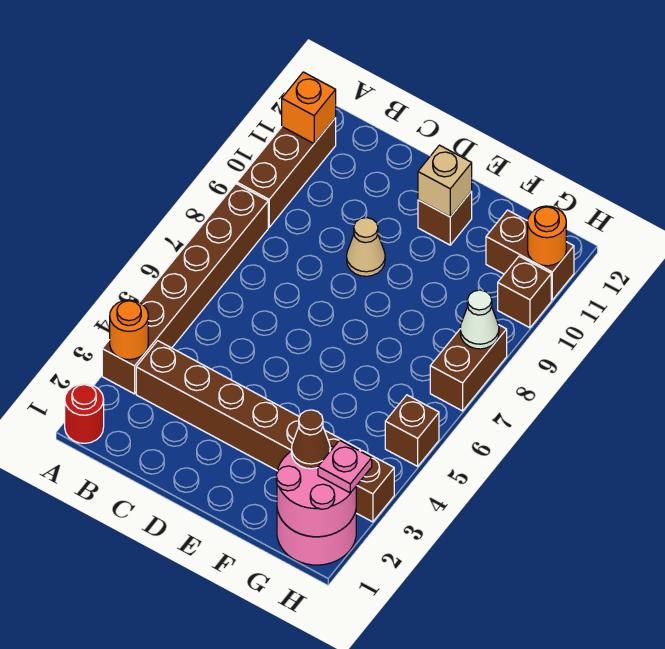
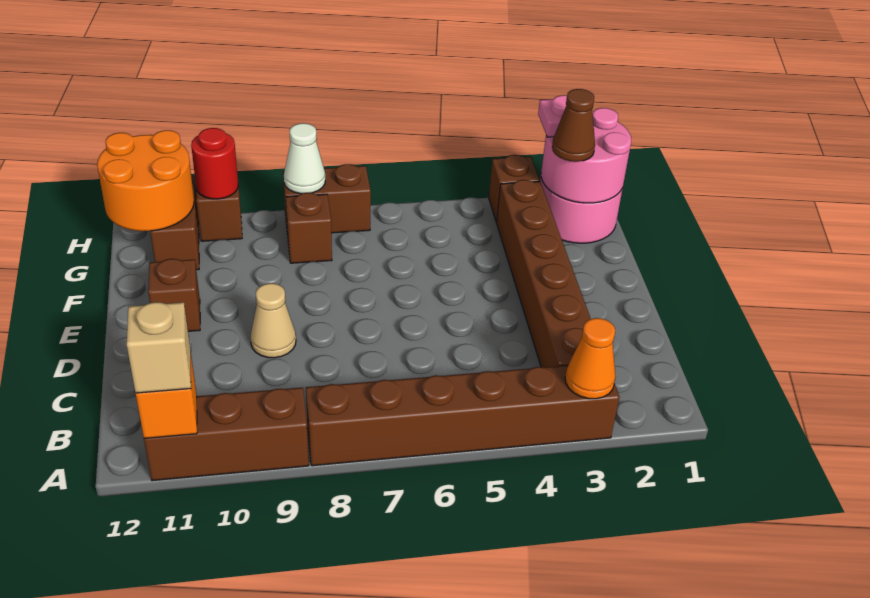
red 1x1 round brick [65,384,104,443] -> red 1x1 round brick moved to [191,128,238,199]
orange 1x1 round brick [110,300,148,360] -> orange 1x1 cone [565,318,615,399]
tan 1x1 brick [418,145,472,217] -> tan 1x1 brick moved to [127,302,191,393]
brown 1x1 brick [385,395,439,466] -> brown 1x1 brick moved to [286,193,332,263]
orange 1x1 round brick [528,206,566,266] -> orange 2x2 round brick [97,130,194,231]

